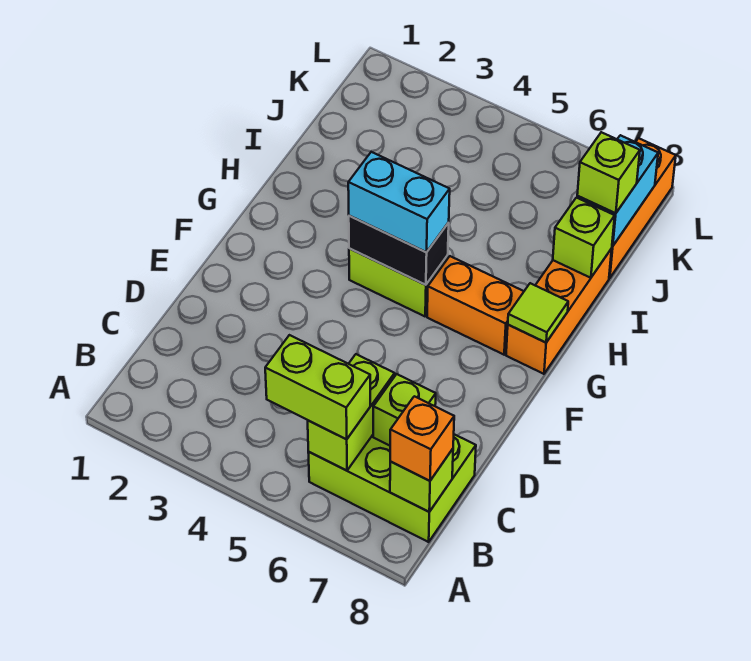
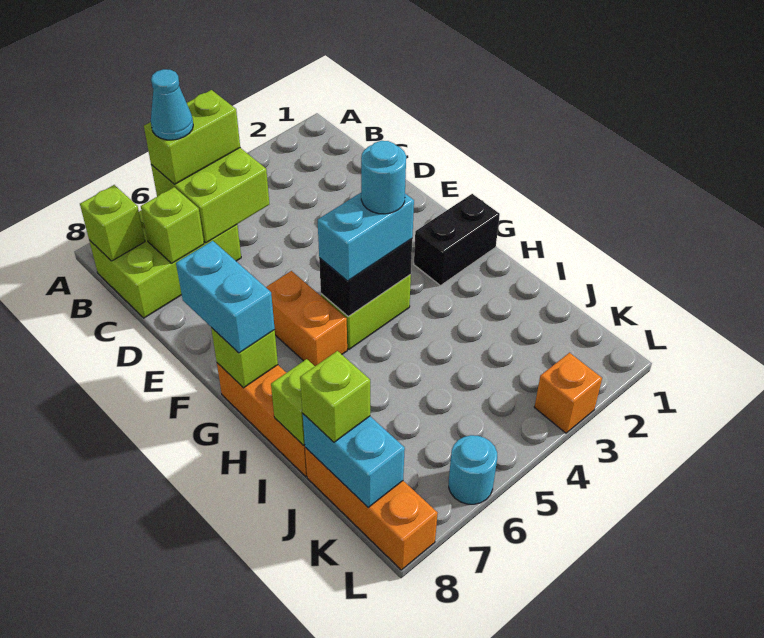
lime 1x2 brick [308,354,395,471] -> lime 2x2 brick [151,148,269,243]
none -> cyan 1x1 cone [151,69,193,140]
orange 1x1 brick [390,396,454,481] -> orange 1x1 brick moved to [534,353,602,433]
none -> cyan 1x2 brick [176,241,275,353]
none -> black 1x2 brick [414,194,500,286]
none -> cyan 1x1 round brick [361,141,406,214]
orange 1x2 brick [427,256,524,355] -> orange 1x2 brick turned to [266,271,347,366]
lime 1x1 tile [508,283,568,343] -> lime 1x1 brick [211,328,278,388]
none -> cyan 1x1 round brick [449,435,497,504]

